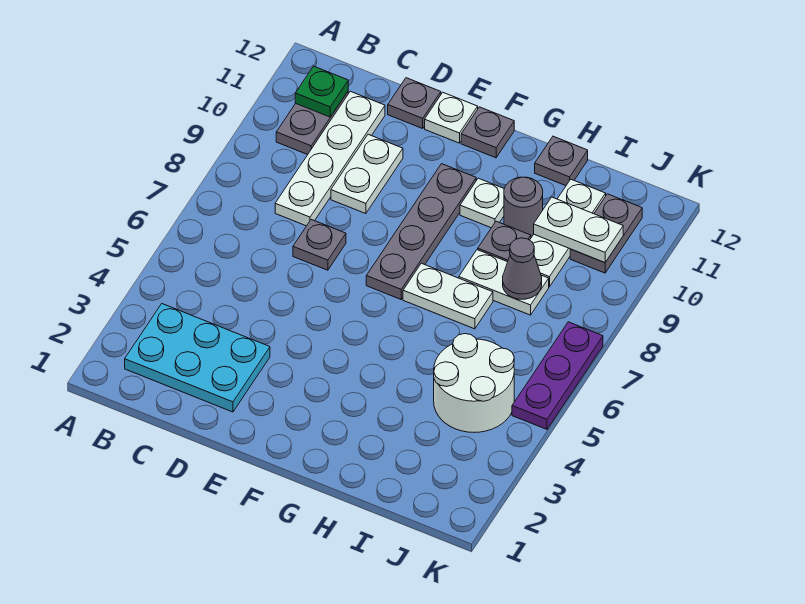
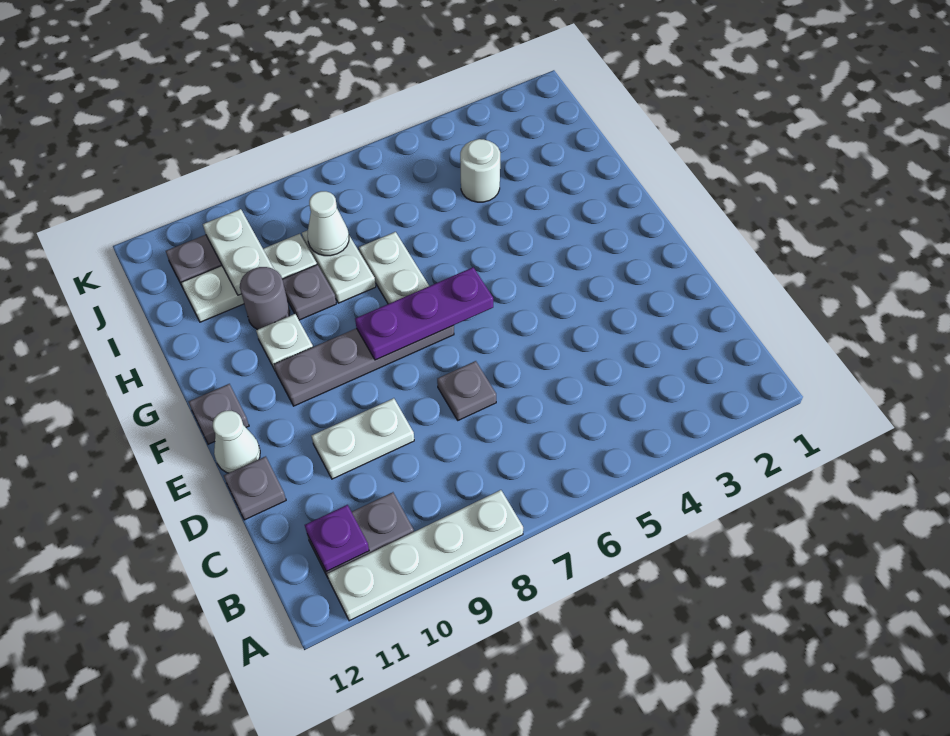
cyan 2x3 plate [125,304,270,412] -> none
green 1x1 plate [295,66,348,117] -> purple 1x1 plate [305,505,369,572]
white 1x4 plate [275,91,385,226] -> white 1x4 plate moved to [327,490,523,621]
white 1x1 plate [425,93,478,143] -> white 1x1 cone [213,411,260,473]
grey 1x1 plate [535,136,588,186] -> none
white 2x2 round brick [434,334,514,432] -> white 1x1 round brick [460,139,500,202]
grey 1x1 cone [503,238,542,299] -> white 1x1 cone [307,191,349,256]
purple 1x3 plate [512,322,603,429] -> purple 1x3 plate moved to [355,267,493,360]

